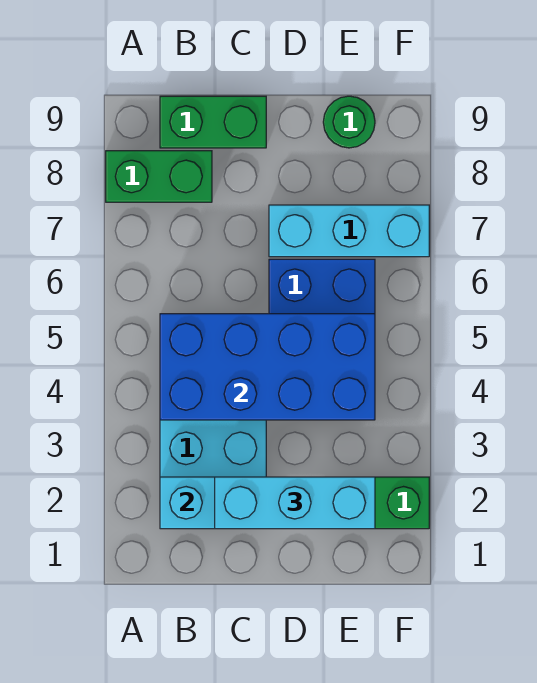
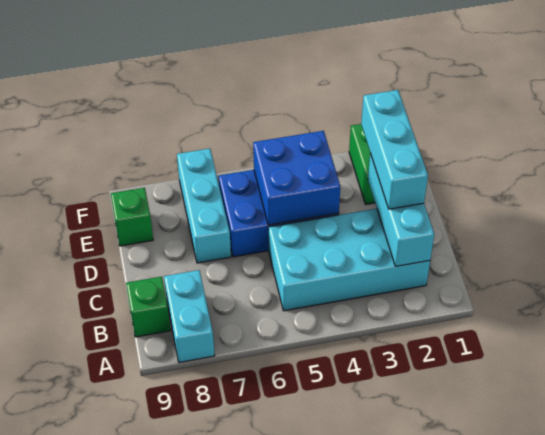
green 1x2 brick [106,151,212,202] -> cyan 1x2 brick [164,270,215,362]
blue 2x4 brick [160,314,375,420] -> blue 2x2 brick [253,131,340,225]
green 1x2 brick [160,96,266,148] -> green 1x1 brick [126,277,171,337]
green 1x1 round brick [323,96,375,148] -> green 1x1 brick [111,188,153,246]

